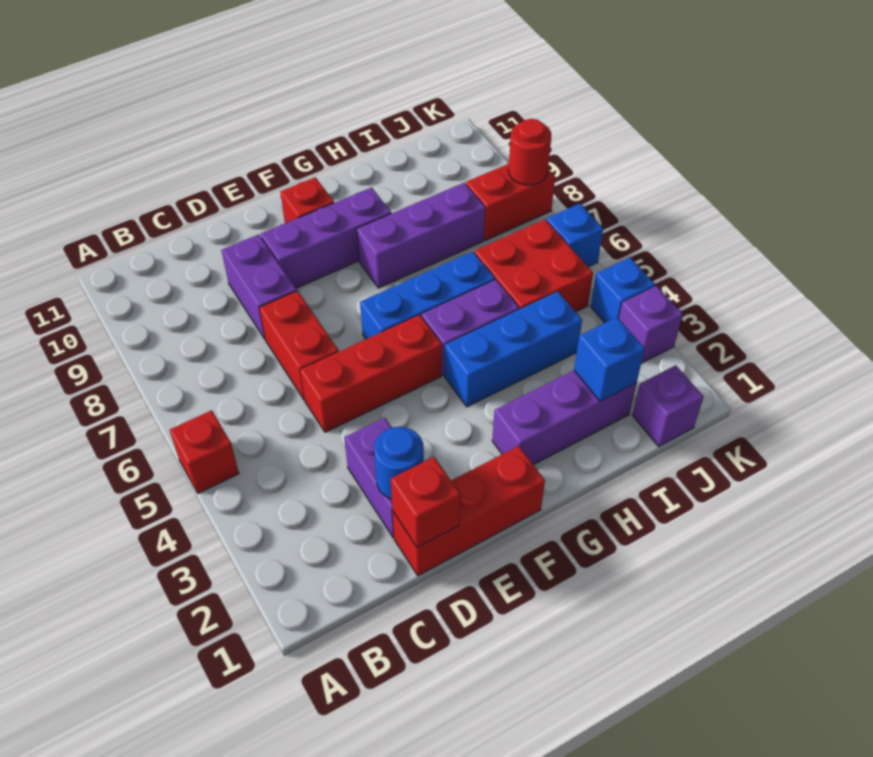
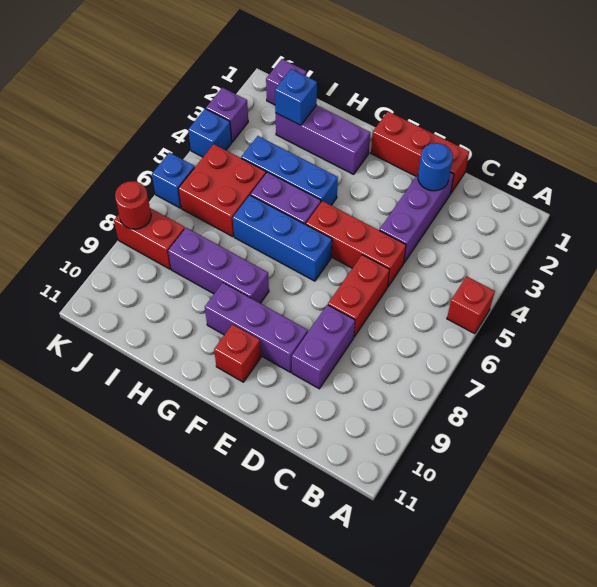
red 1x1 brick [391,457,460,547] -> none
purple 1x2 brick [344,418,394,538] -> purple 1x3 brick [379,172,454,263]

